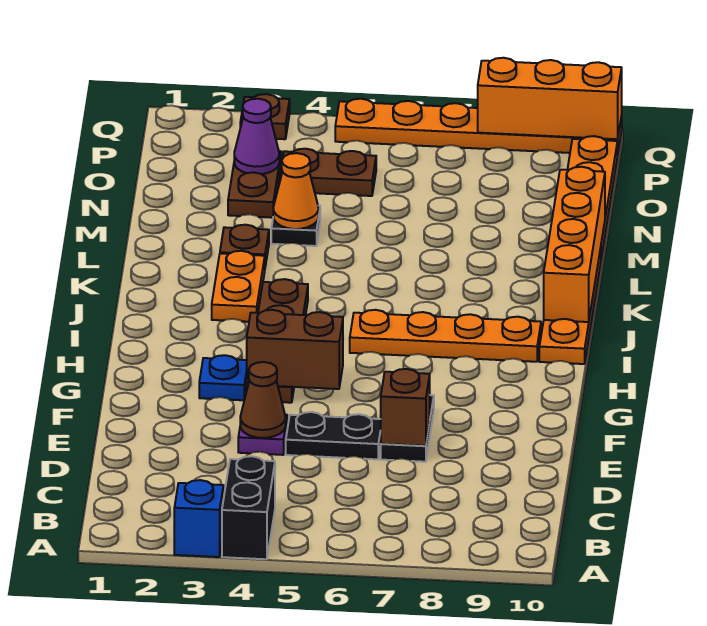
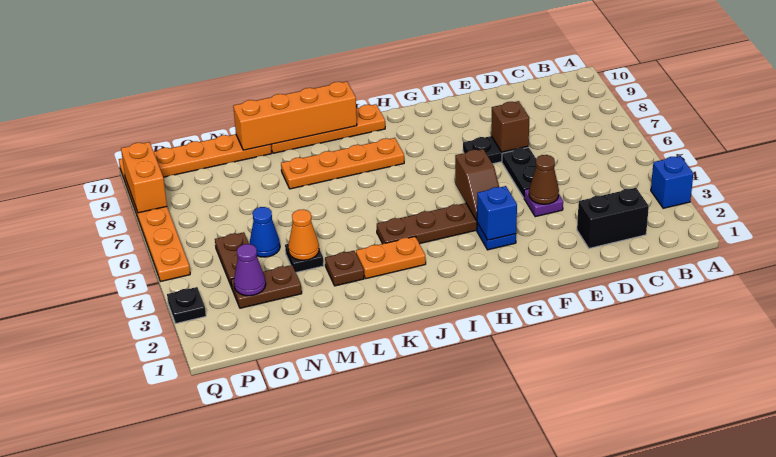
black 1x2 brick [222,456,275,559] -> black 1x2 brick moved to [577,188,649,248]
none -> blue 1x1 brick [477,186,517,240]
brown 1x2 brick [247,310,343,389] -> brown 1x2 slope [455,149,499,221]
orange 1x4 plate [350,310,541,362] -> orange 1x4 plate turned to [281,138,404,189]
none -> blue 1x1 cone [250,207,280,257]
brown 1x1 plate [240,94,290,139] -> black 1x1 plate [167,287,206,324]
orange 1x3 brick [478,58,622,139] -> orange 1x2 brick [121,142,167,213]

